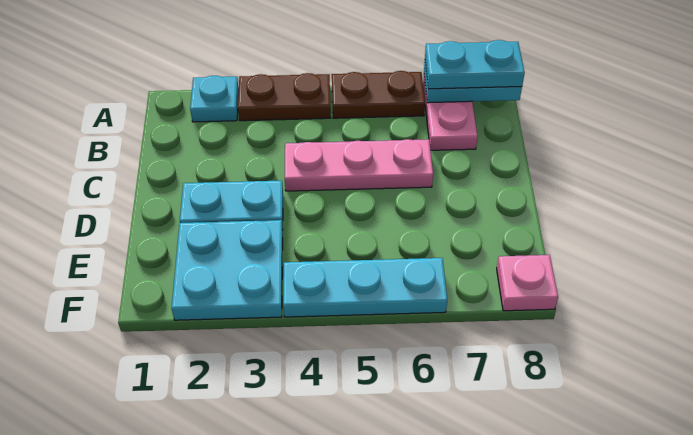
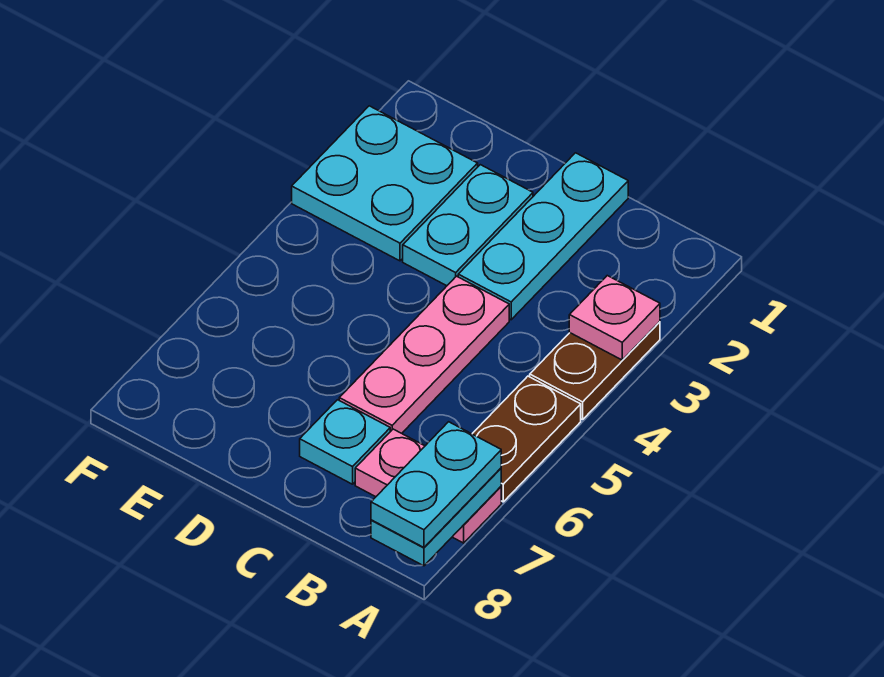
cyan 1x1 plate [190,76,239,122] -> cyan 1x1 plate moved to [300,400,390,484]
cyan 1x3 plate [283,258,447,317] -> cyan 1x3 plate moved to [458,153,628,320]
pink 1x1 plate [497,255,558,311] -> pink 1x1 plate moved to [569,276,660,360]

